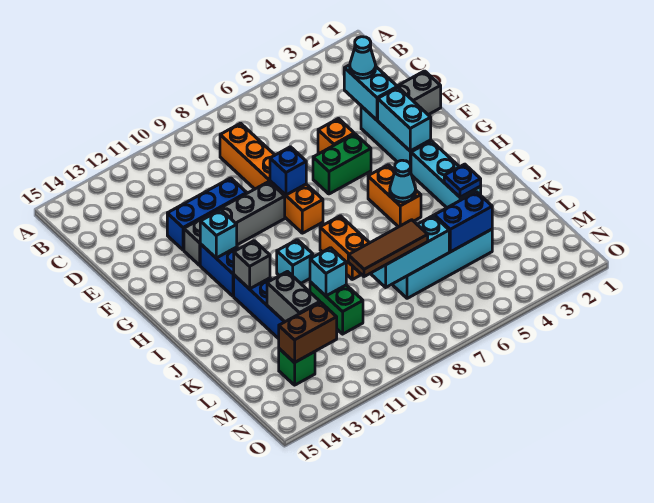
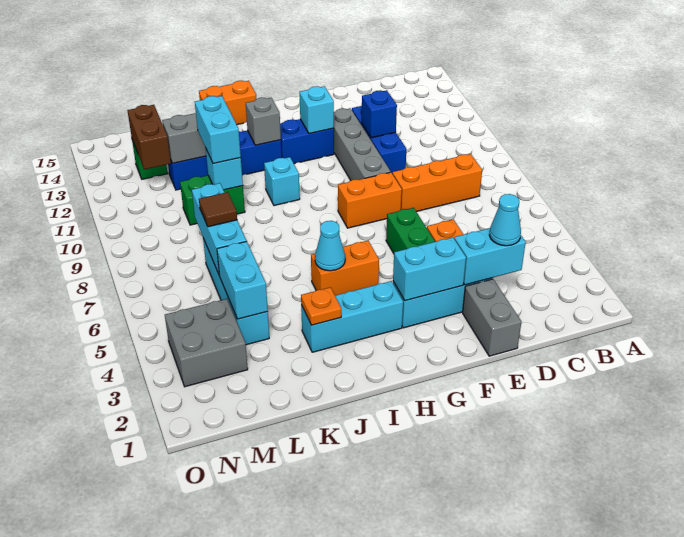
blue 1x1 brick [270,147,306,195] -> blue 1x1 brick moved to [362,90,397,138]
orange 1x2 brick [320,216,369,279] -> orange 1x2 brick moved to [199,81,256,125]
blue 1x1 plate [444,164,481,197] -> orange 1x1 plate [301,287,341,325]
none -> cyan 1x2 brick [195,96,241,164]
blue 1x2 brick [434,192,492,252] -> cyan 1x2 brick [217,241,268,319]
brown 1x3 tile [348,220,428,277] -> brown 1x1 tile [199,192,237,227]
none -> grey 2x2 brick [165,299,248,387]

